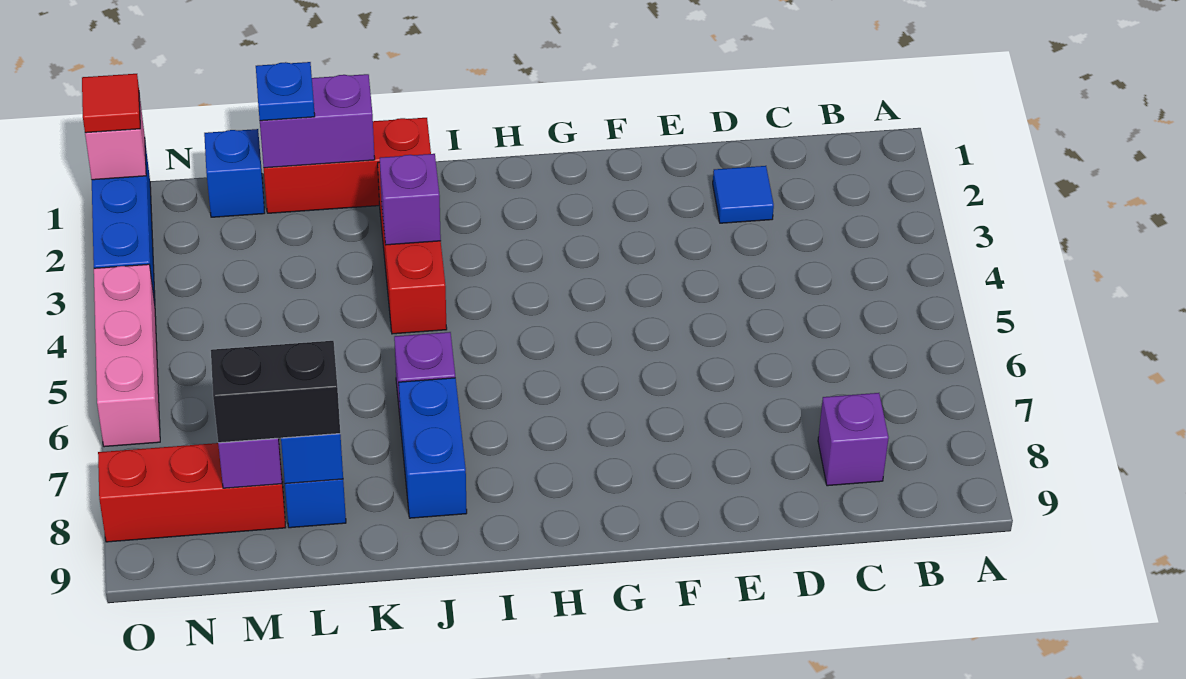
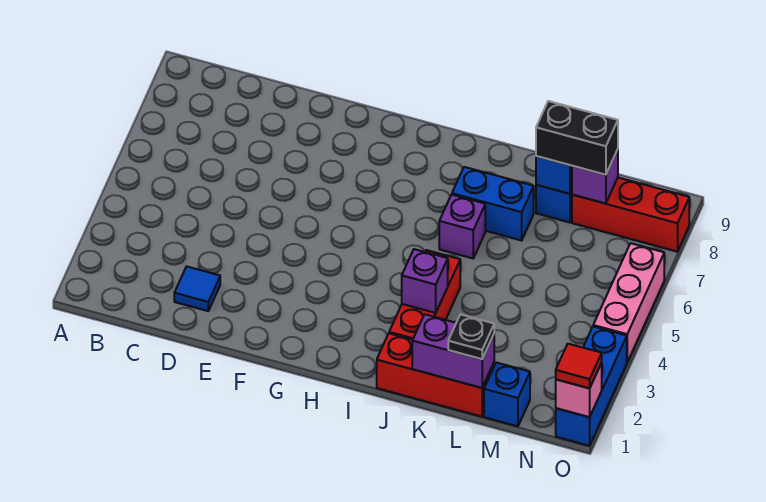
purple 1x1 brick [818,393,889,486] -> none
blue 1x2 brick [399,378,467,518] -> blue 1x2 brick turned to [452,167,534,240]
blue 1x1 plate [256,62,315,121] -> black 1x1 plate [448,314,494,359]

